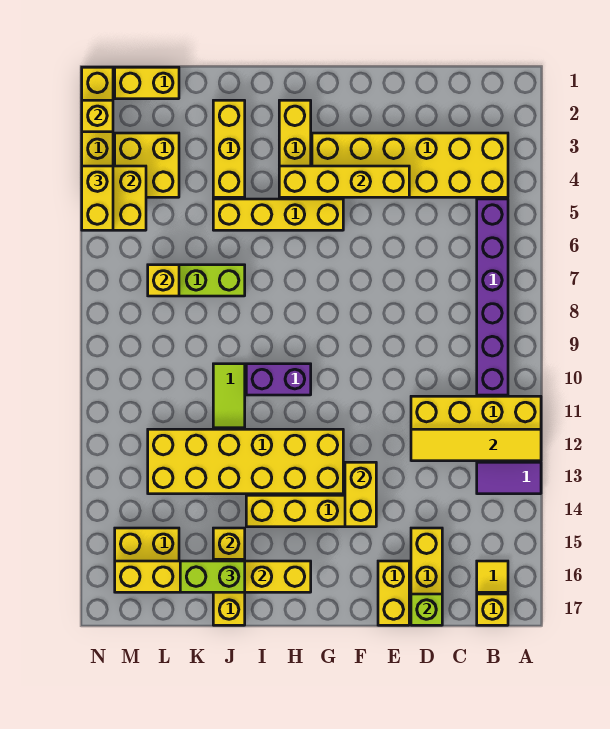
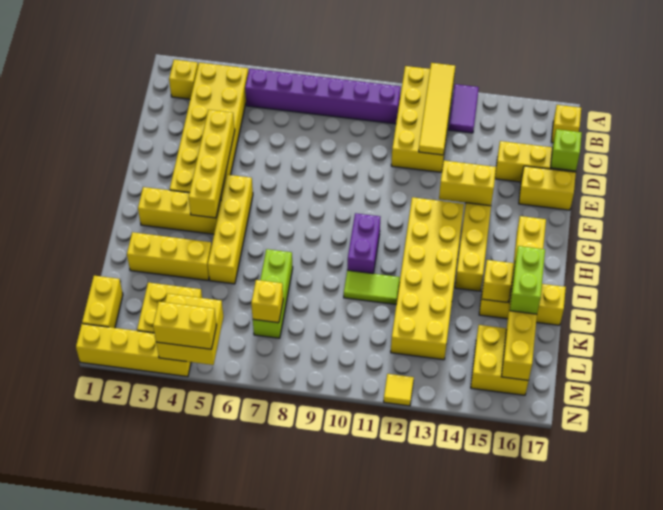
yellow 1x1 tile [477,561,508,592] -> yellow 1x1 tile moved to [384,374,414,406]
yellow 1x1 brick [82,100,113,132] -> yellow 1x1 brick moved to [169,60,198,99]

